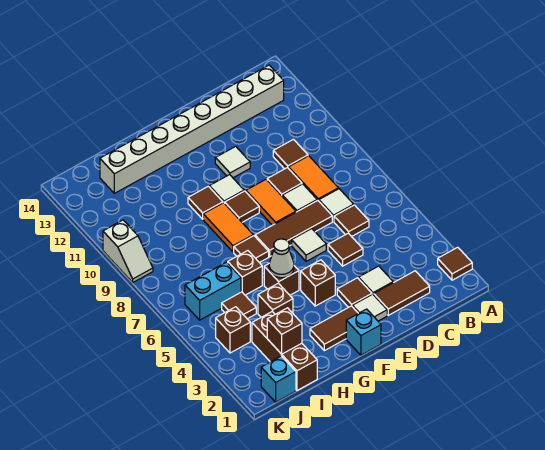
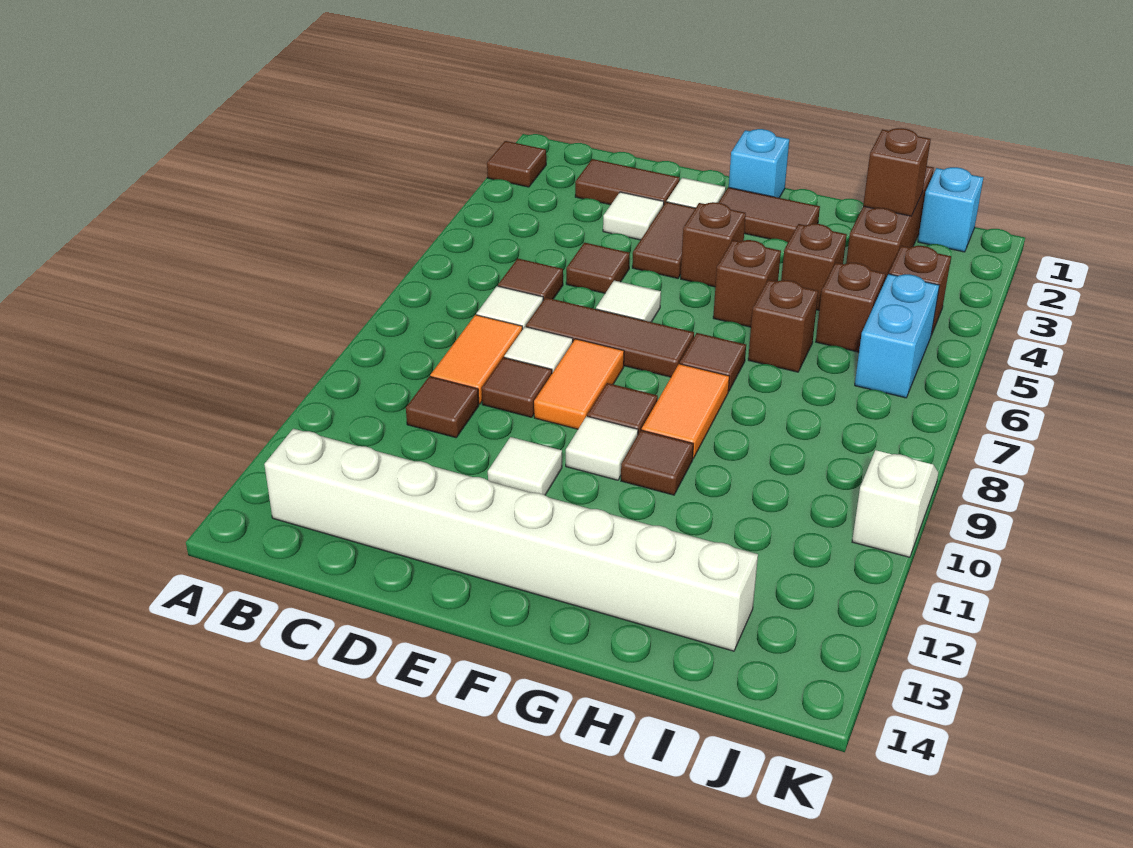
brown 1x1 tile [337,278,372,307] -> brown 1x2 tile [632,202,695,278]
white 1x1 cone [269,239,294,278] -> none
brown 1x1 tile [222,292,256,319] -> brown 1x1 brick [816,263,886,352]
cyan 1x2 brick [185,262,241,320] -> cyan 1x2 brick turned to [855,274,939,398]

